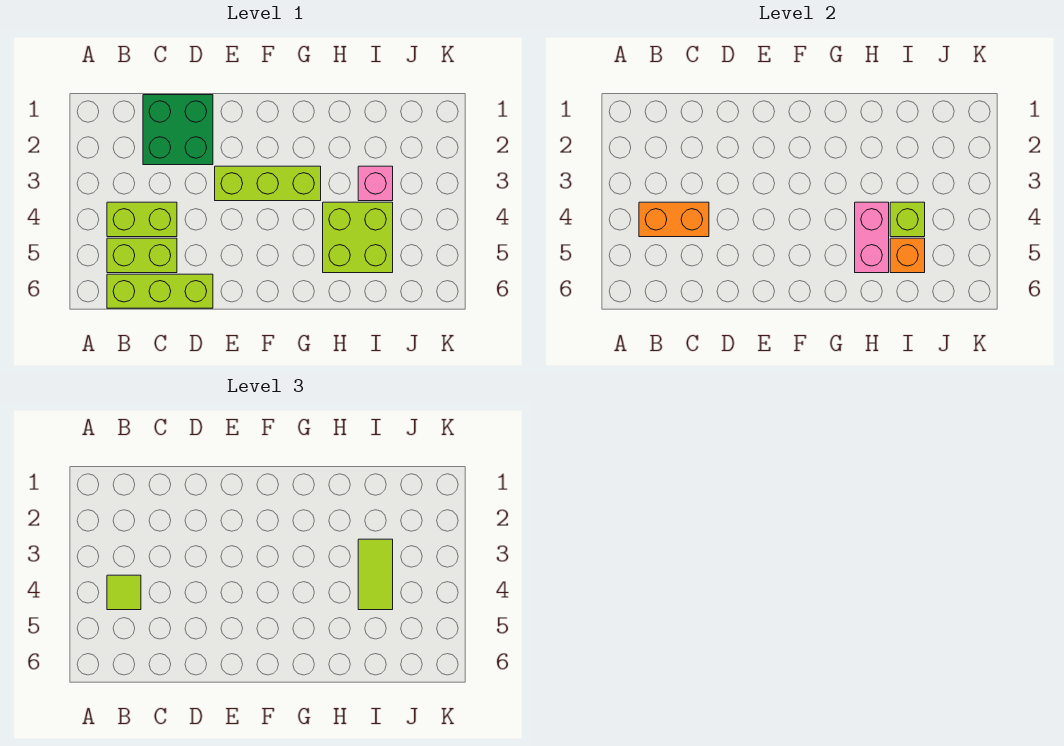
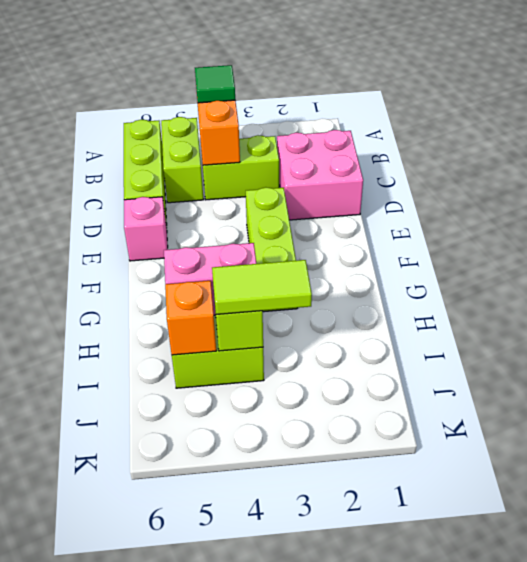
lime 1x2 brick [107,202,177,237] -> lime 1x2 brick turned to [202,135,279,200]
lime 1x1 tile [107,575,141,610] -> green 1x1 tile [195,65,235,103]
green 2x2 brick [143,95,213,165] -> pink 2x2 brick [277,130,363,220]
pink 1x1 brick [358,166,393,201] -> pink 1x1 brick moved to [124,197,168,261]

